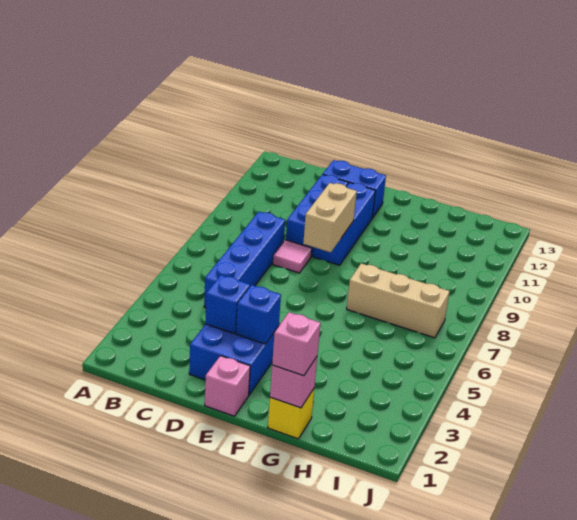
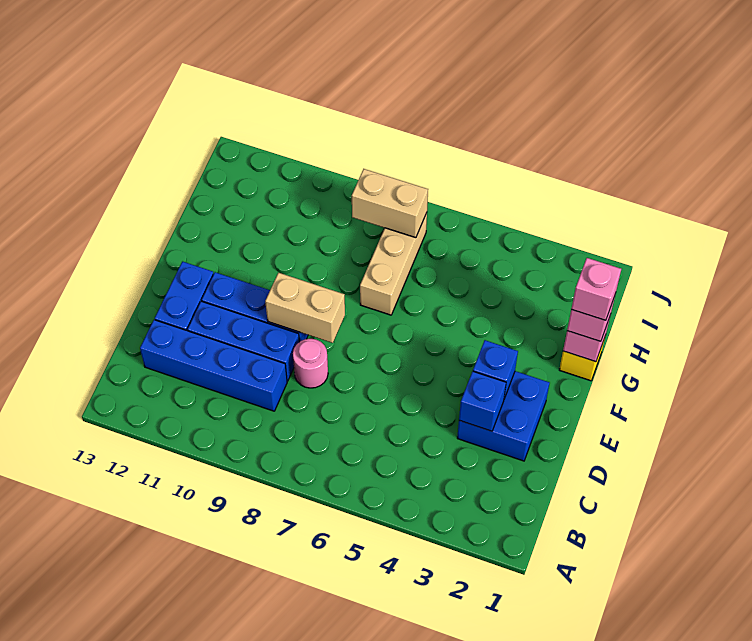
blue 1x4 brick [204,212,285,308] -> blue 1x4 brick moved to [140,320,287,411]
pink 1x1 tile [273,240,312,273] -> pink 1x1 round brick [293,339,328,388]
pink 1x1 brick [205,356,250,416] -> pink 1x1 brick moved to [571,258,621,321]
none -> tan 1x2 brick [352,169,428,238]

